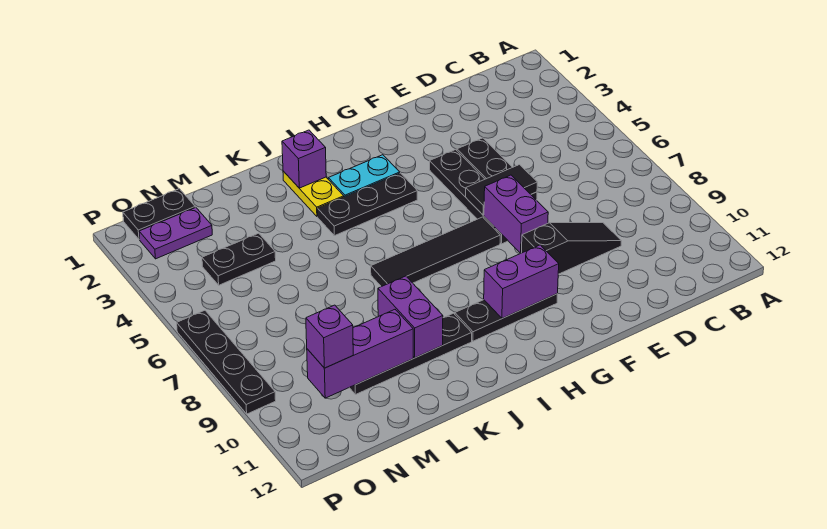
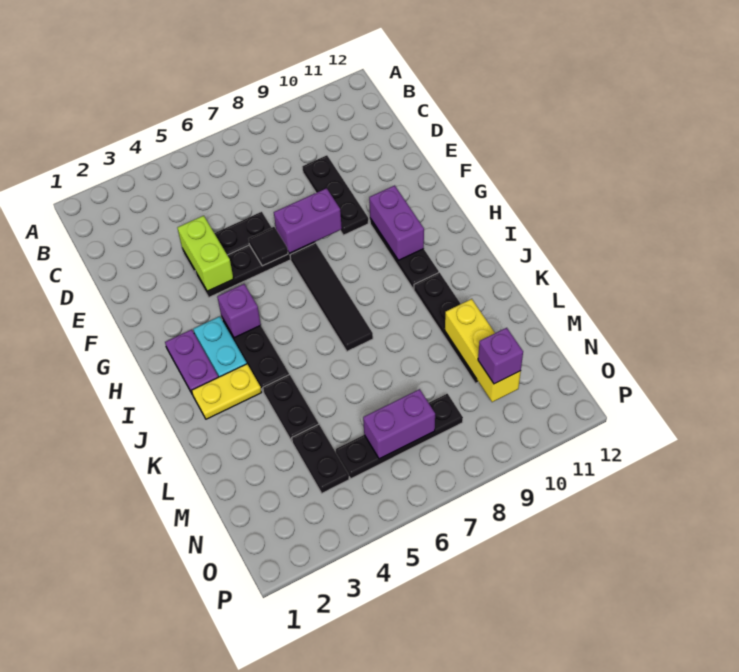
black 1x3 slope [522,223,621,274] -> black 1x3 plate [303,155,368,235]
none -> lime 1x2 brick [177,216,233,291]
black 1x2 tile [466,165,537,215] -> black 1x1 tile [249,227,288,266]
purple 1x1 brick [282,130,326,188] -> purple 1x1 brick moved to [217,284,261,338]
purple 1x2 brick [378,276,443,358] -> purple 1x2 brick moved to [363,389,435,459]
purple 1x3 brick [307,310,413,398] -> yellow 1x3 brick [445,299,521,402]
black 1x2 plate [123,189,195,240] -> black 1x2 plate moved to [263,375,318,441]
purple 1x2 plate [139,207,212,259] -> purple 1x2 plate moved to [165,330,218,393]
black 1x4 plate [177,310,276,414] -> black 1x4 plate moved to [336,394,463,479]

